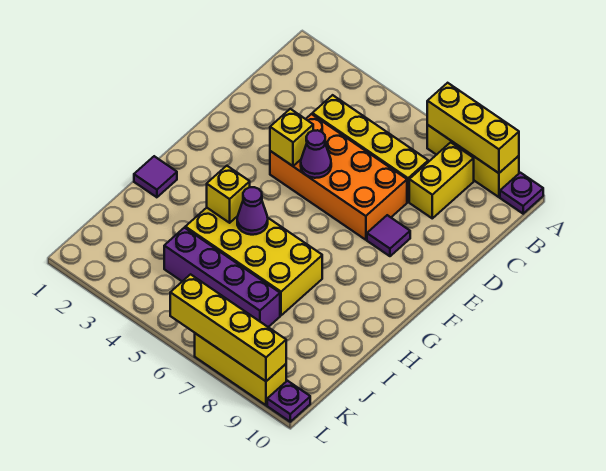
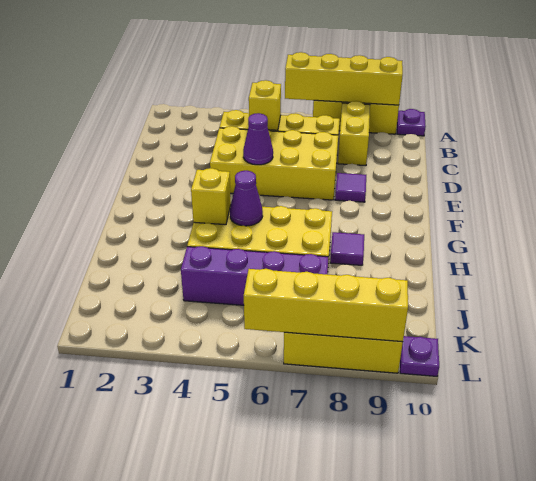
yellow 1x3 brick [427,83,519,173] -> yellow 1x4 brick [285,52,403,105]
orange 2x4 brick [270,114,407,240] -> yellow 2x4 brick [210,126,338,200]
yellow 1x1 brick [270,109,313,166] -> yellow 1x1 brick moved to [249,80,281,130]
purple 1x1 tile [134,156,177,197] -> purple 1x1 tile moved to [330,232,364,265]

